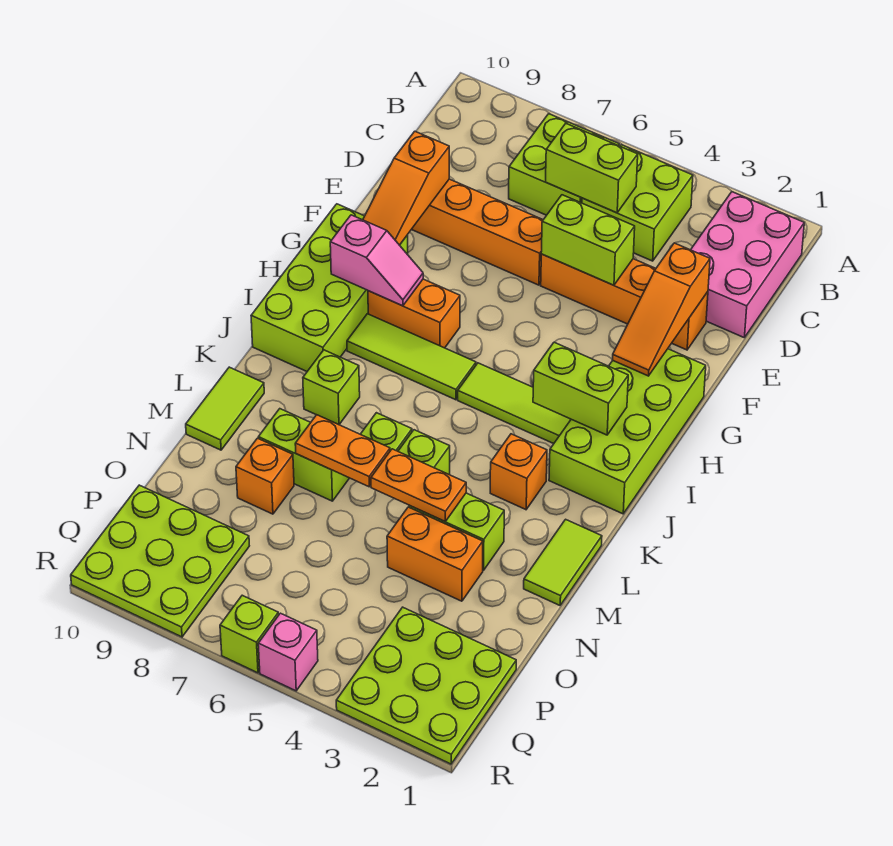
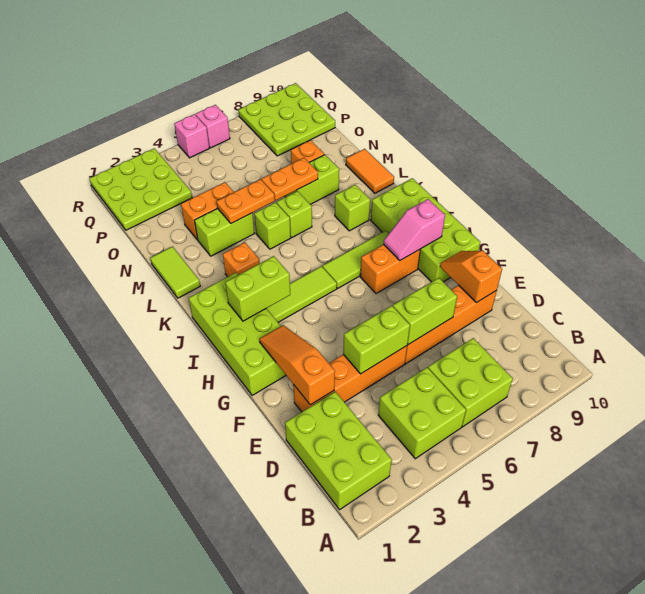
pink 2x3 brick [691,192,804,337] -> lime 2x3 brick [285,392,392,509]
lime 1x2 brick [546,124,638,213] -> lime 1x2 brick moved to [393,278,457,345]
orange 1x3 slope [363,131,449,245] -> orange 1x2 slope [440,251,502,303]
lime 1x2 tile [186,367,264,450] -> orange 1x2 tile [346,149,394,193]
lime 1x1 brick [220,595,279,673] -> pink 1x1 brick [196,105,230,148]

